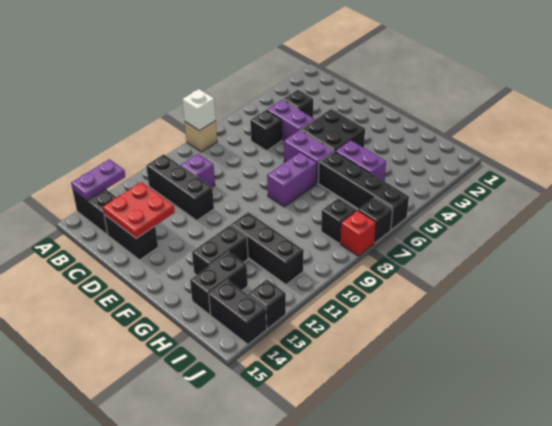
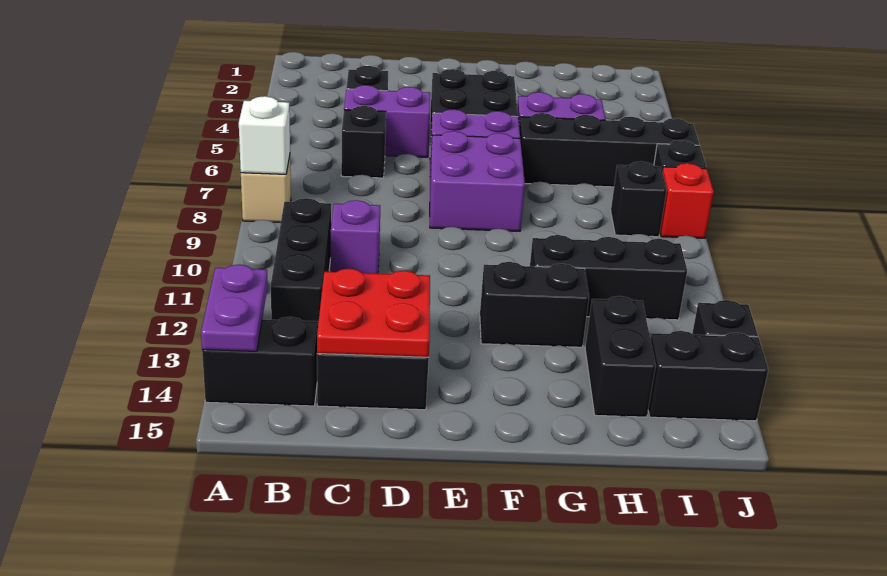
black 1x3 brick [146,154,214,221] -> black 1x3 brick turned to [271,198,331,322]
purple 1x2 brick [267,152,317,207] -> purple 2x2 brick [430,131,525,231]
black 1x2 brick [192,225,248,275] -> black 1x2 brick turned to [480,262,589,347]

